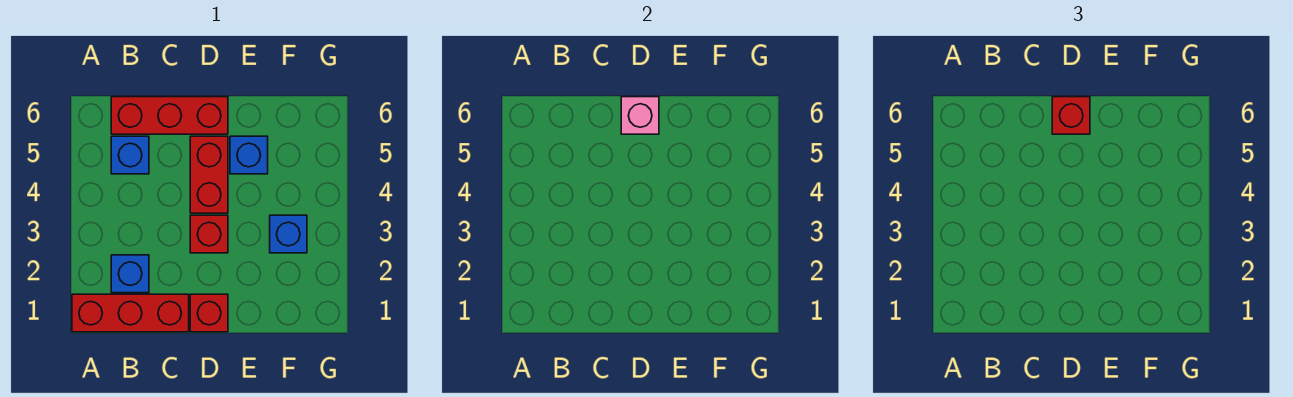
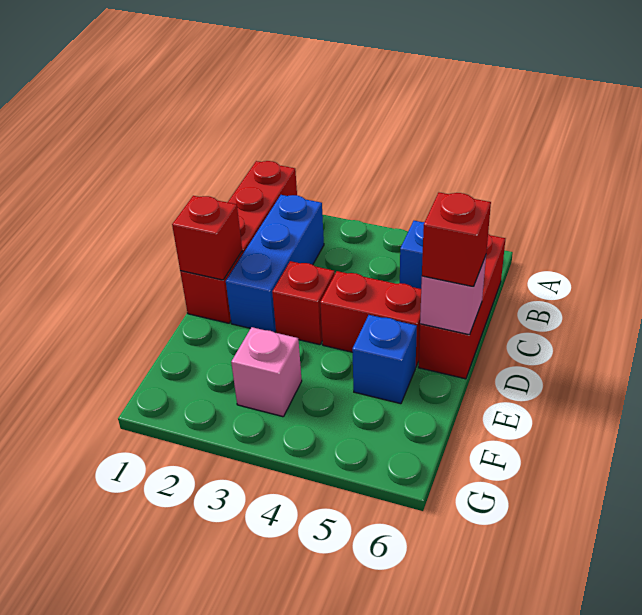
blue 1x1 brick [111,255,149,293] -> blue 1x3 brick [226,195,324,332]
none -> red 1x1 brick [172,196,242,280]
blue 1x1 brick [270,215,307,253] -> pink 1x1 brick [231,327,302,417]

